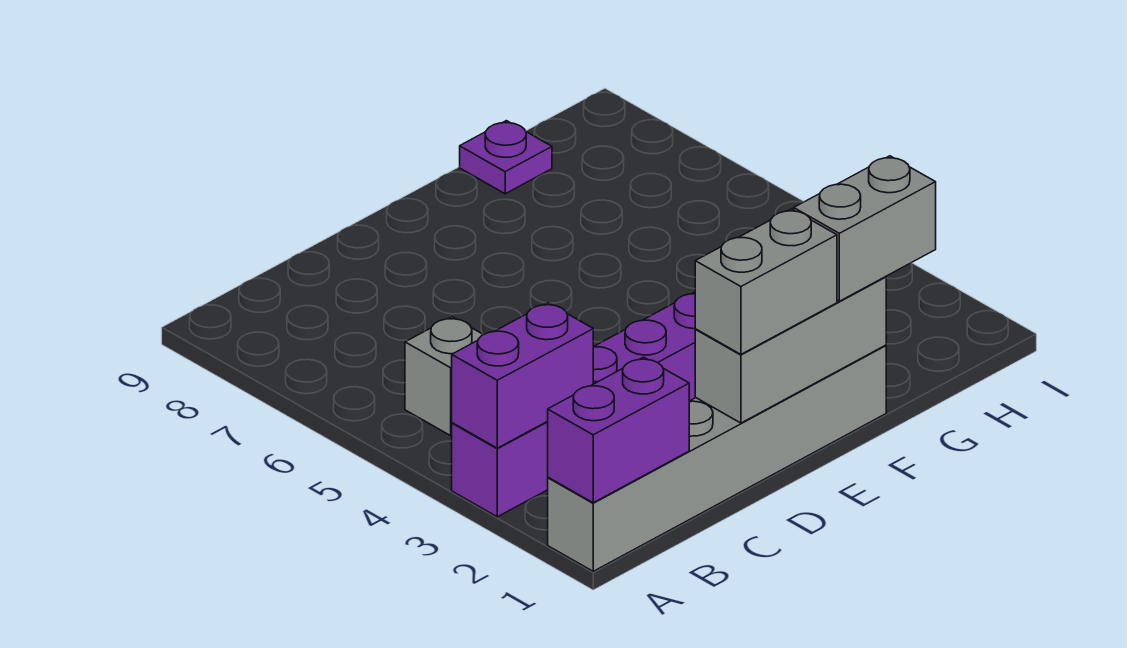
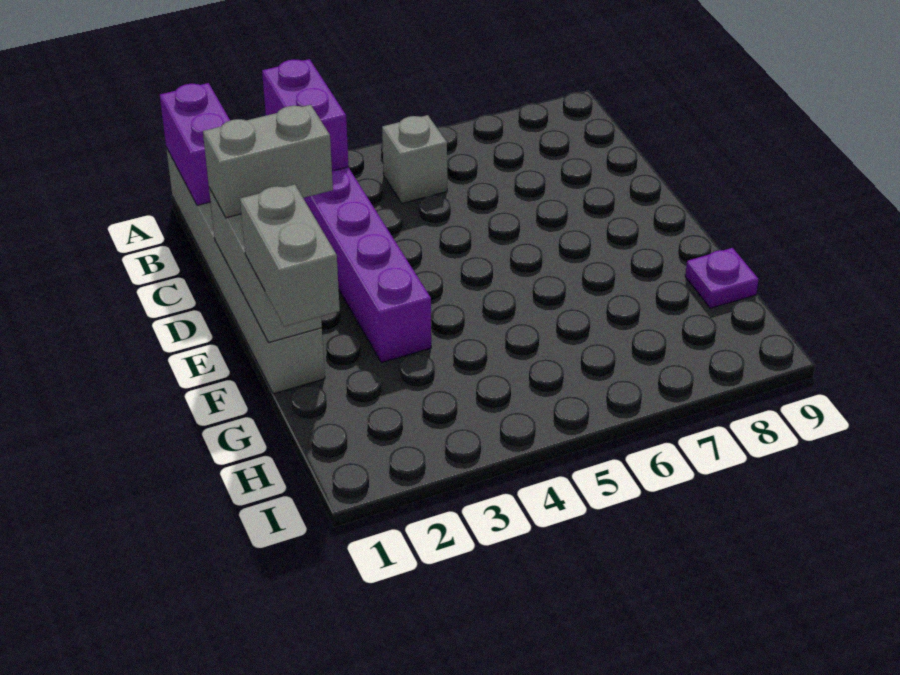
grey 1x2 brick [695,209,837,354] -> grey 1x2 brick turned to [203,105,333,218]

